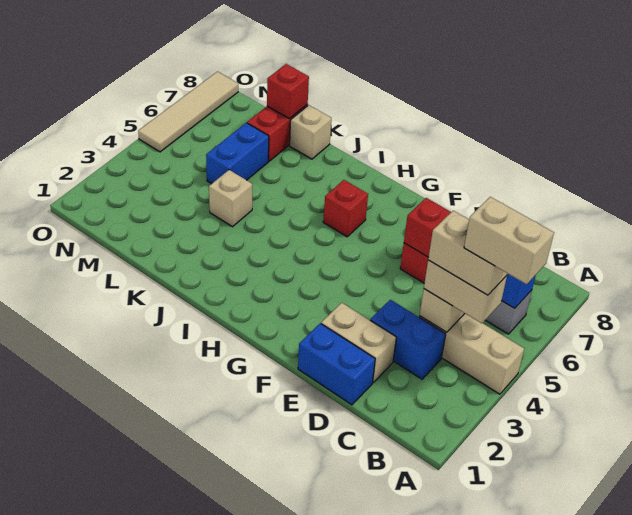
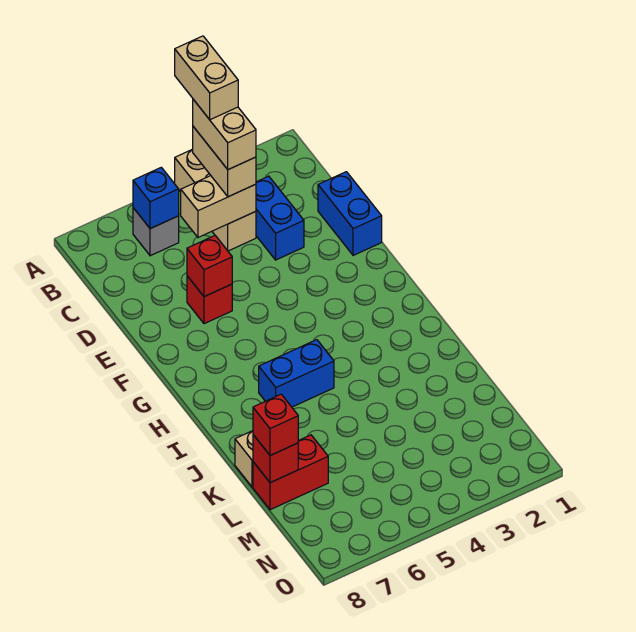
tan 1x2 brick [321,303,396,383] -> none
red 1x1 brick [323,180,368,237] -> red 1x1 brick moved to [253,394,298,455]
tan 1x1 brick [209,170,252,227] -> none
blue 1x2 brick [206,123,269,184] -> blue 1x2 brick moved to [259,340,334,407]
tan 1x4 tile [138,72,238,152] -> none

